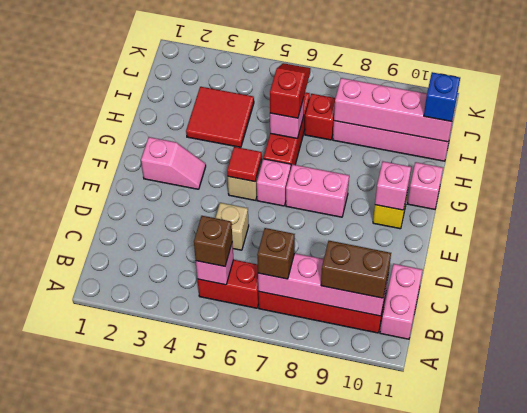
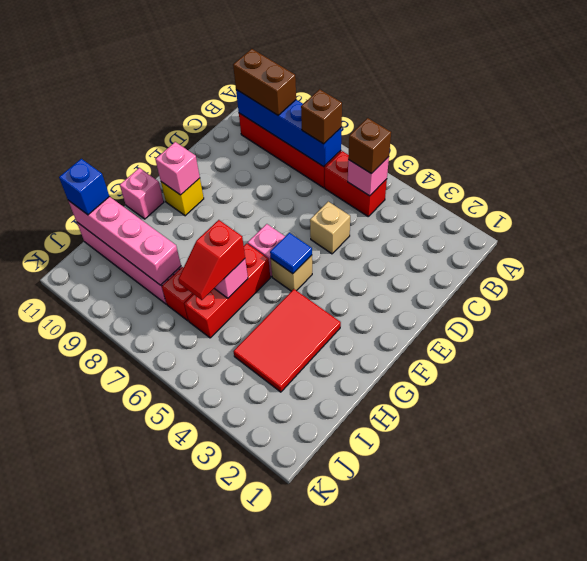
pink 1x4 brick [258,253,388,316] -> blue 1x4 brick [236,90,342,167]
pink 1x2 brick [380,264,423,339] -> none
pink 1x2 slope [141,137,206,189] -> none
red 1x1 tile [227,147,262,182] -> blue 1x1 tile [270,233,312,274]
pink 1x2 brick [286,164,349,217] -> none
red 2x2 tile [186,87,254,147] -> red 2x3 tile [234,289,341,392]

